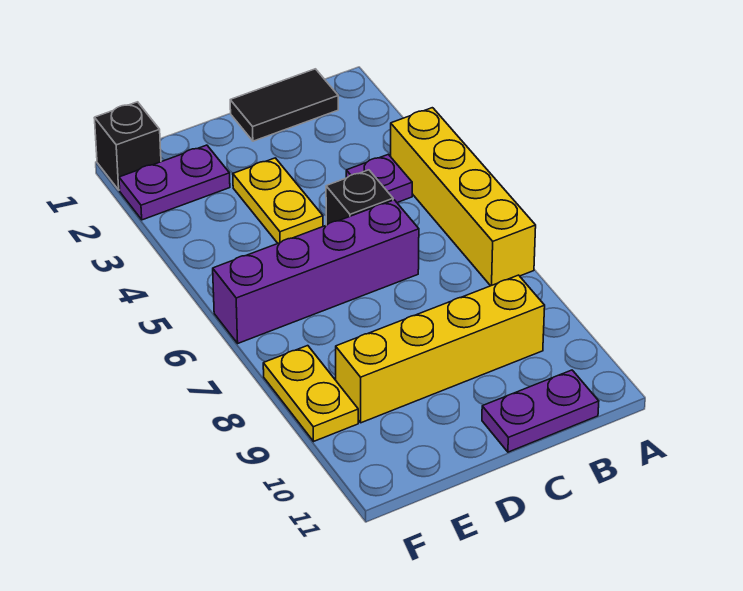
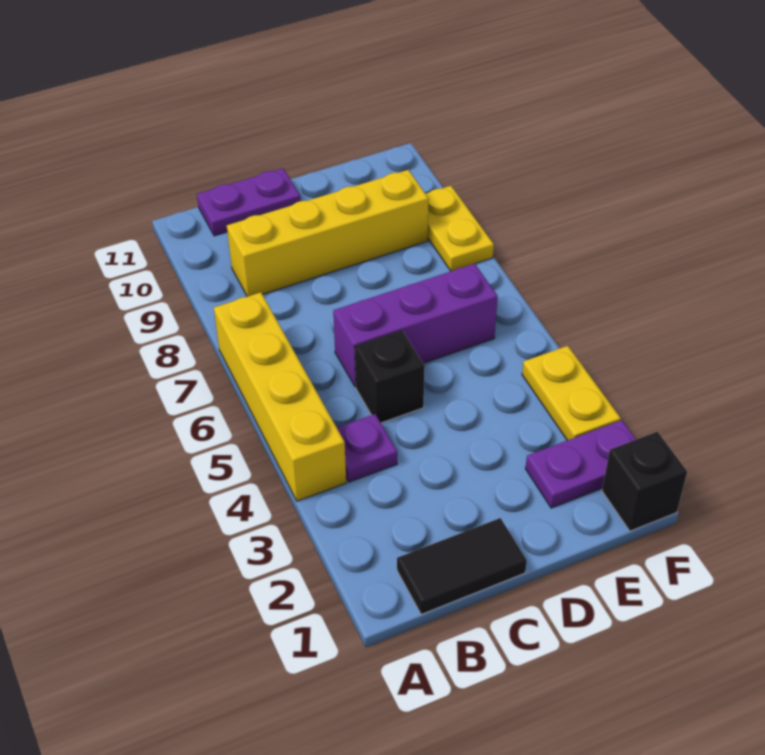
purple 1x4 brick [213,200,419,343] -> purple 1x3 brick [333,264,498,387]
yellow 1x2 plate [233,158,323,243] -> yellow 1x2 plate moved to [522,346,621,440]

